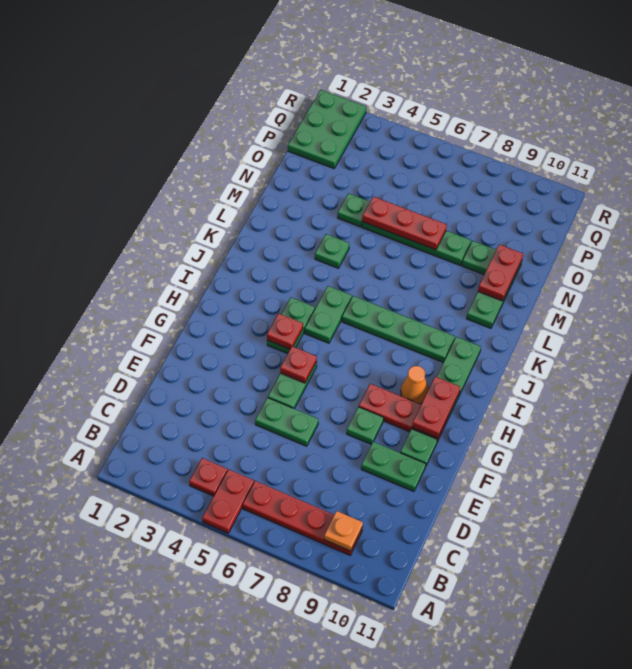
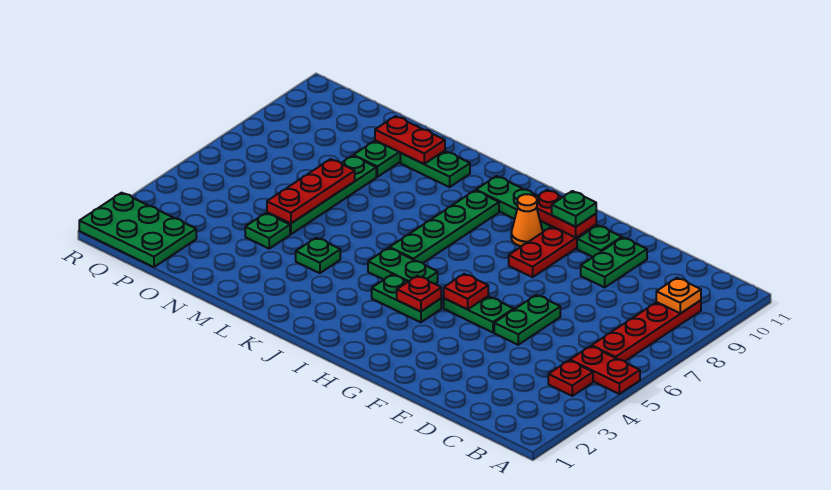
green 1x1 plate [347,407,383,444] -> green 1x1 plate moved to [552,191,596,227]

